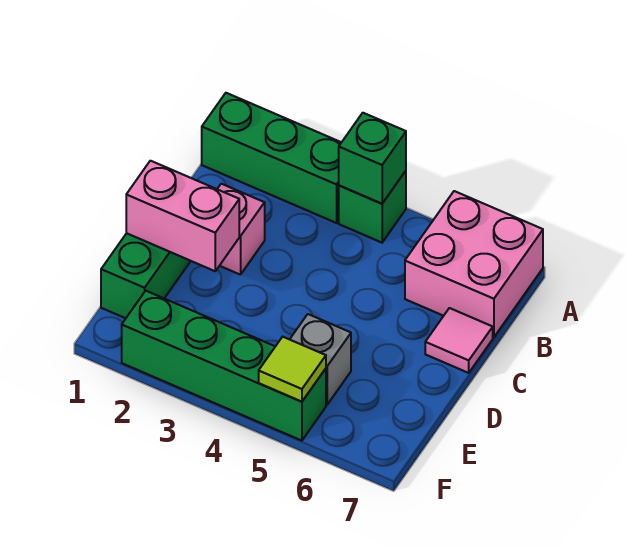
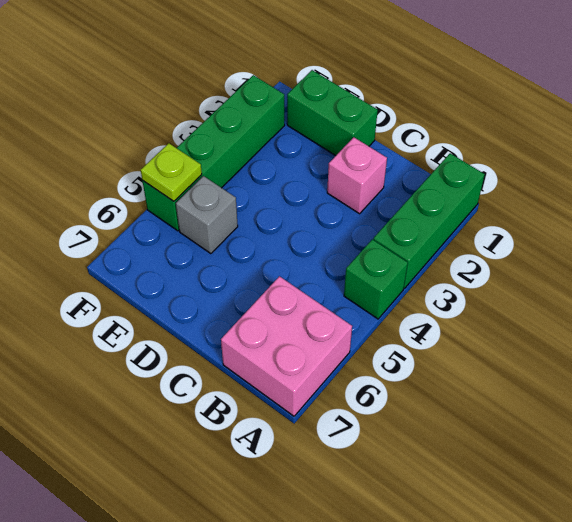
green 1x1 brick [339,113,406,204] -> none
pink 1x1 tile [425,308,493,373] -> none
pink 1x2 brick [126,161,239,271] -> none
lime 1x1 tile [259,337,326,402] -> lime 1x1 plate [141,143,202,201]

